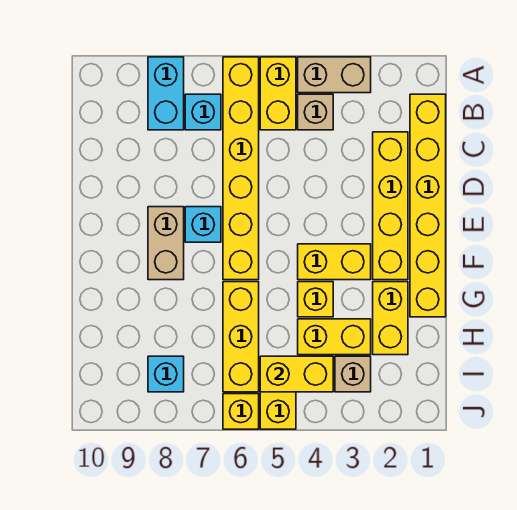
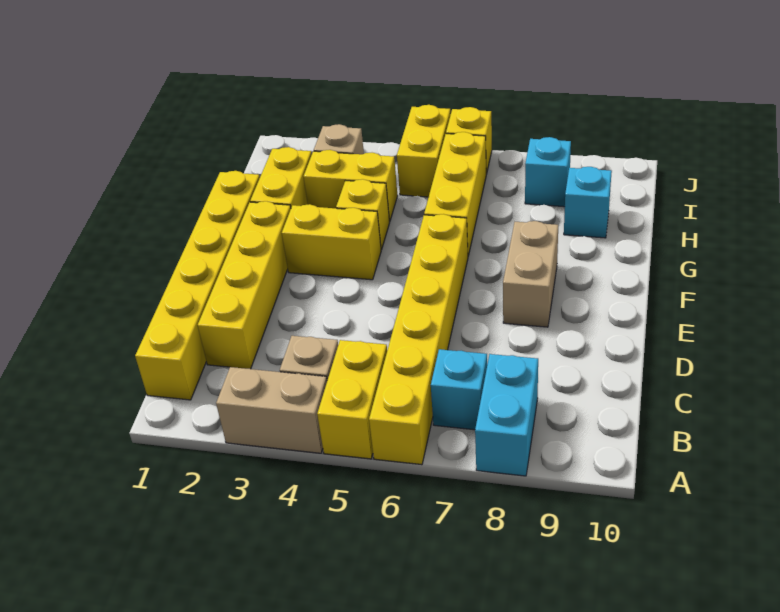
cyan 1x1 brick [185,207,221,242] -> cyan 1x1 brick moved to [564,167,612,238]
yellow 1x2 brick [260,356,333,392] -> none

